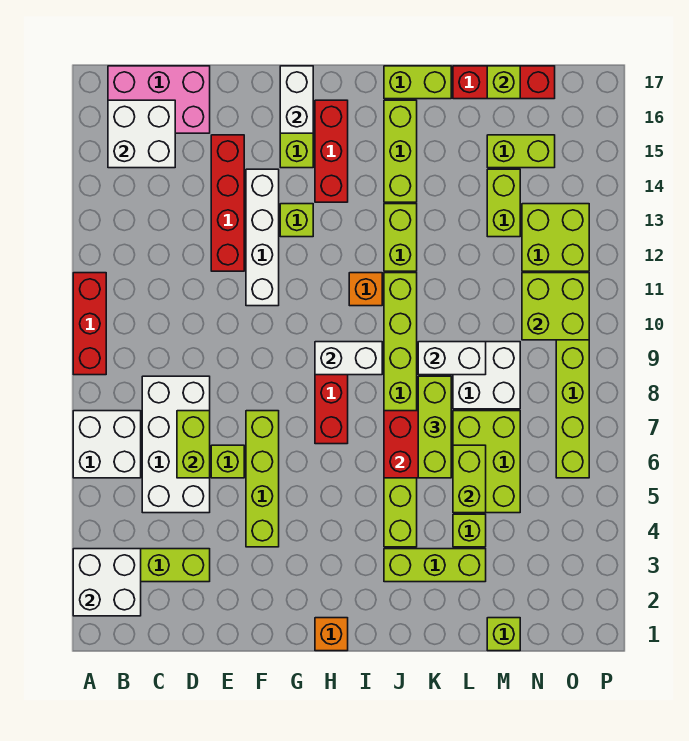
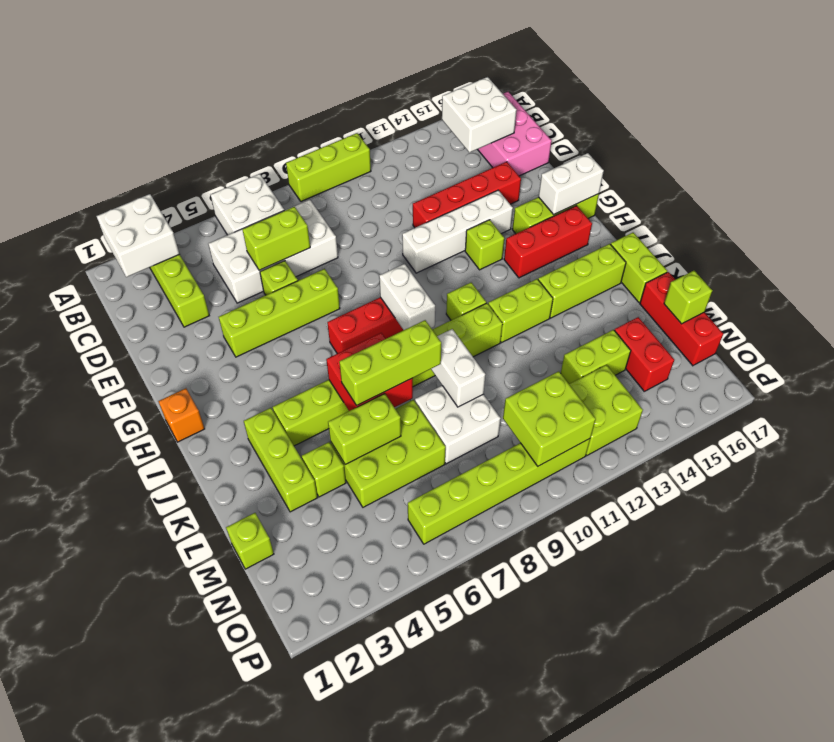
red 1x3 brick [73,273,106,375] -> lime 1x3 brick [286,133,371,202]
orange 1x1 brick [349,273,382,306] -> lime 1x1 brick [446,283,486,320]
lime 1x2 brick [487,135,555,168] -> red 1x2 brick [614,317,674,391]

